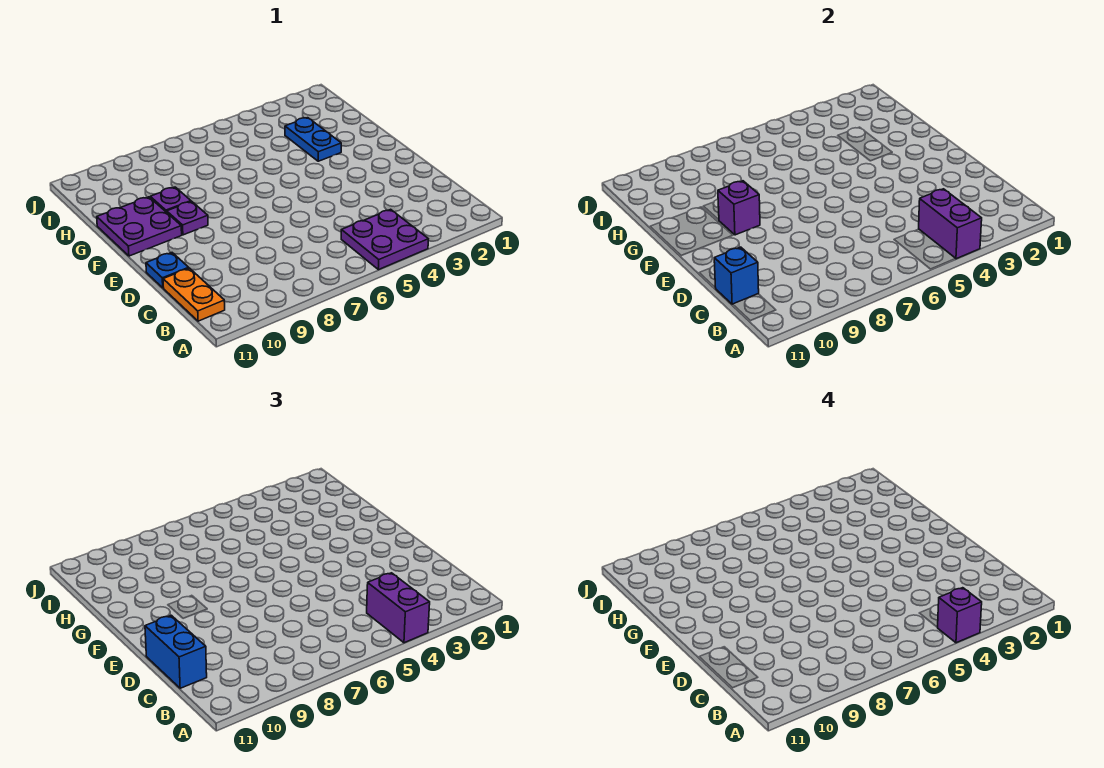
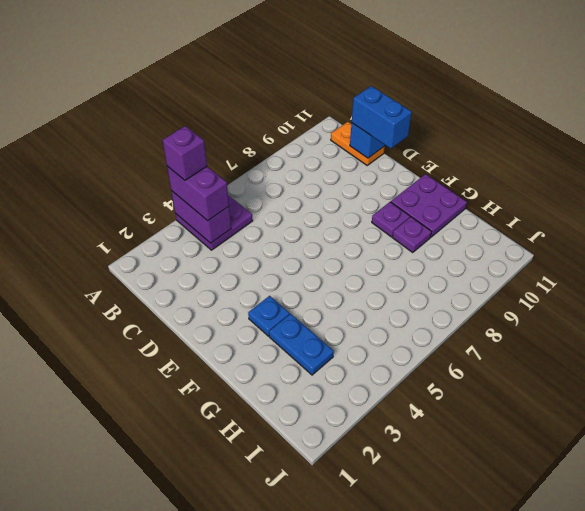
blue 1x1 plate [146,253,189,288] -> blue 1x1 plate moved to [248,296,290,336]
purple 1x1 brick [718,181,760,235] -> none

